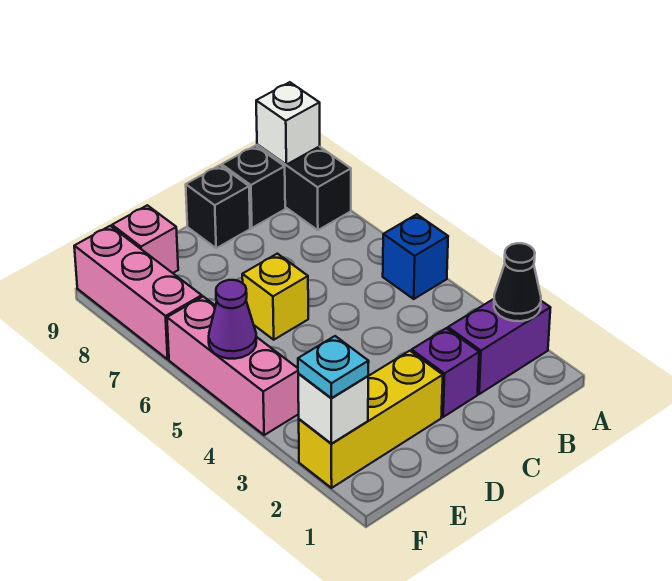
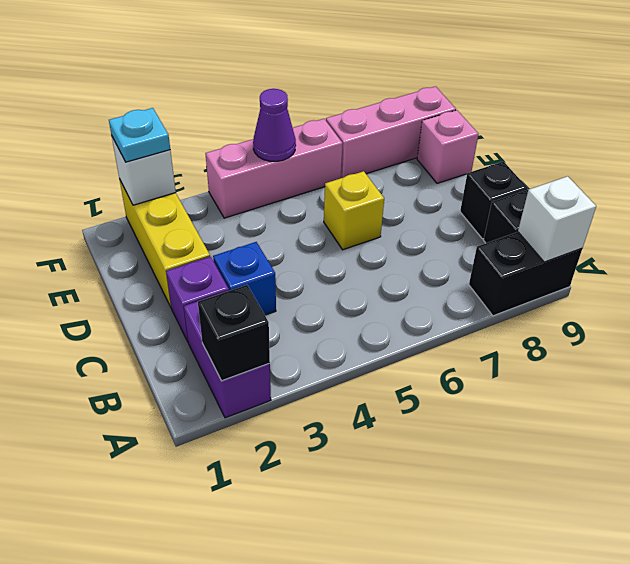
black 1x1 cone [494,243,541,321] -> black 1x1 brick [198,285,270,381]
blue 1x1 brick [383,214,448,299] -> blue 1x1 brick moved to [213,242,276,315]

